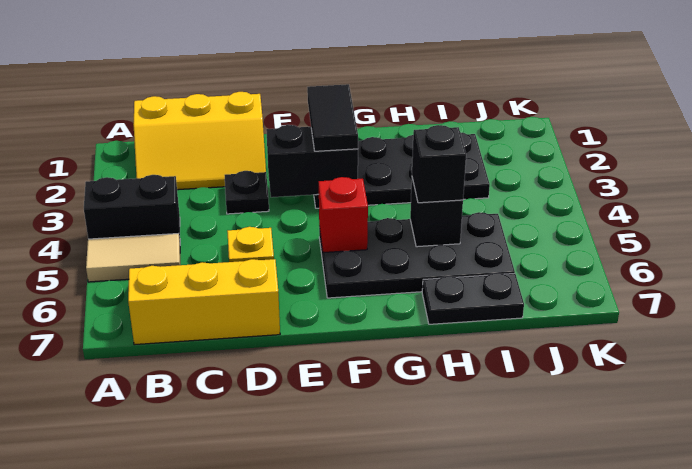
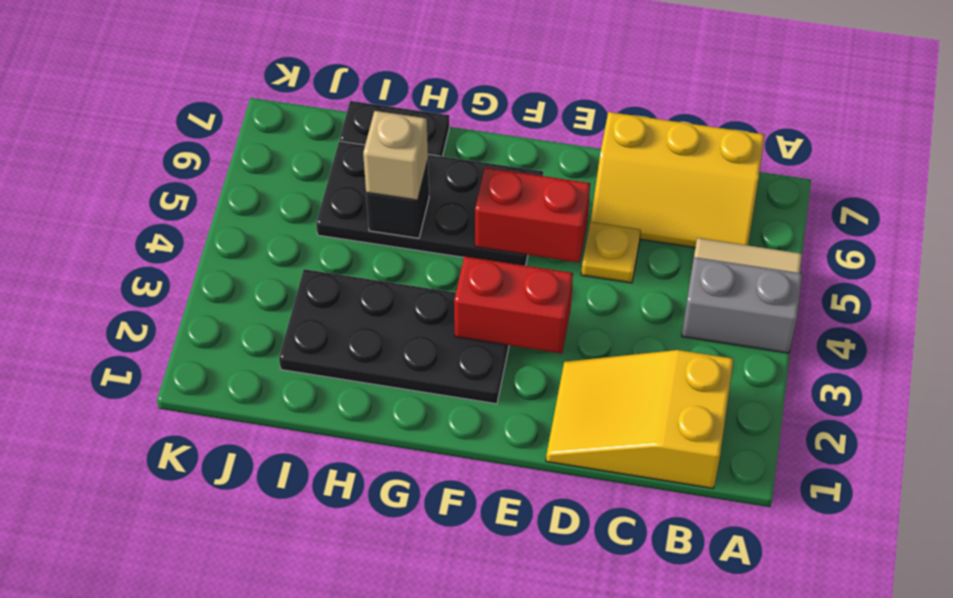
black 1x2 brick [84,175,180,239] -> grey 1x2 brick [682,257,802,353]
yellow 2x3 slope [133,92,266,190] -> yellow 2x3 slope turned to [546,350,734,489]
black 1x1 plate [225,171,269,214] -> none
black 1x2 brick [266,125,358,197] -> red 1x2 brick [454,257,573,354]
black 1x2 tile [307,84,358,151] -> none
red 1x1 brick [319,177,368,253] -> red 1x2 brick [475,168,590,263]
black 1x1 brick [412,125,466,203] -> tan 1x1 brick [363,111,428,200]

